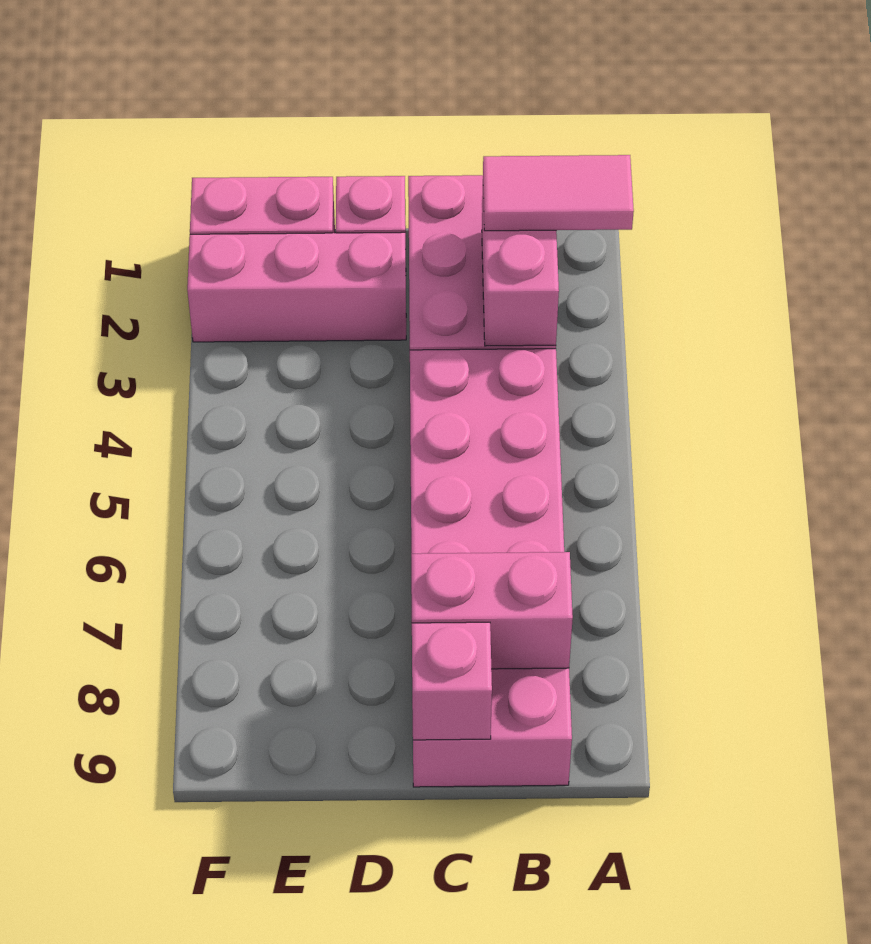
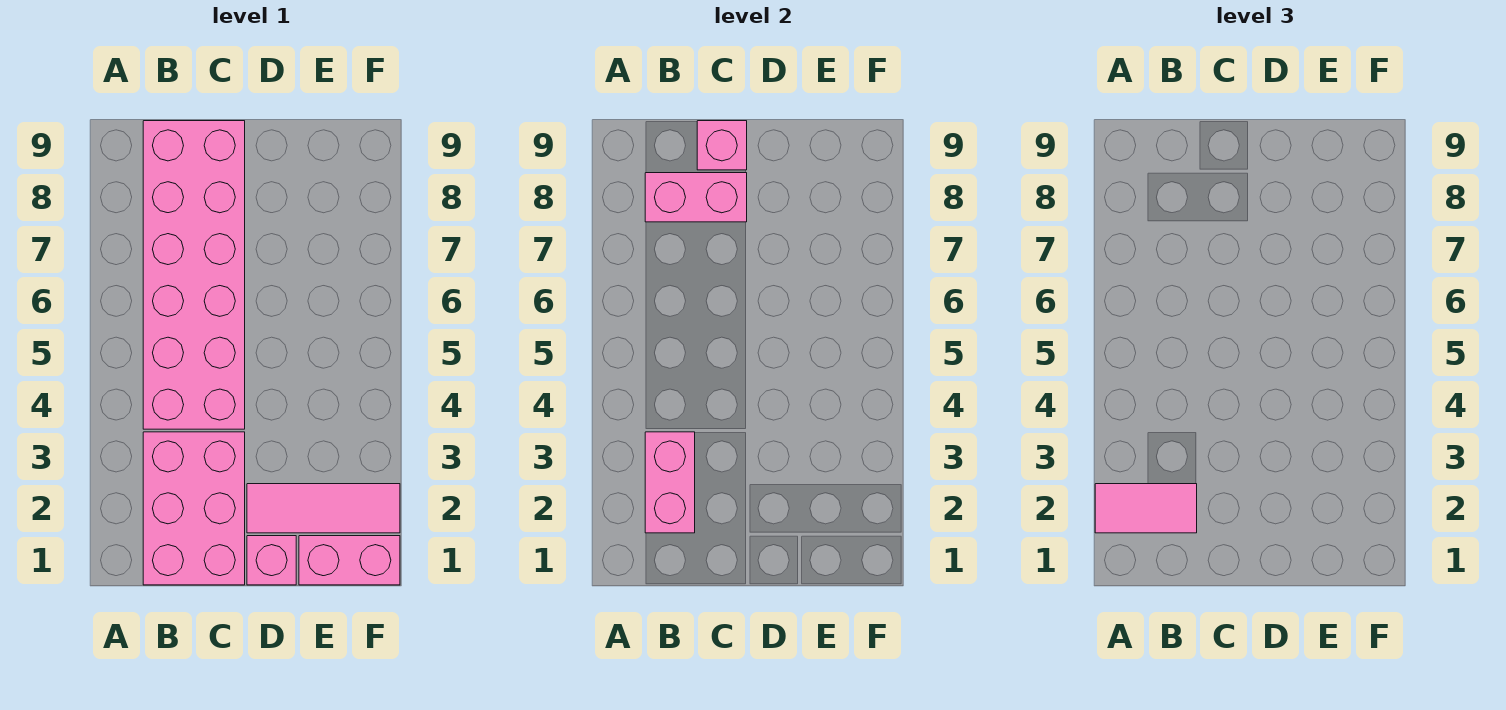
pink 1x3 brick [187,232,406,342] -> pink 1x3 tile [247,484,400,533]

